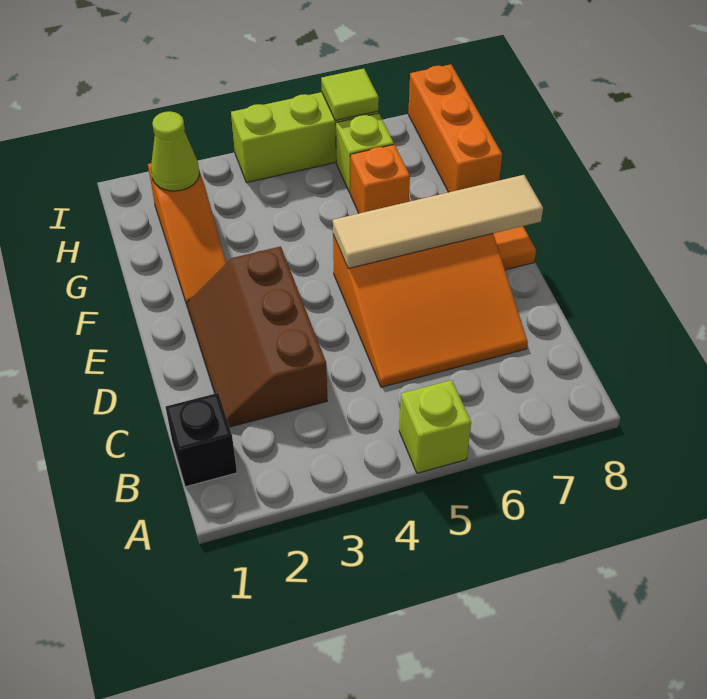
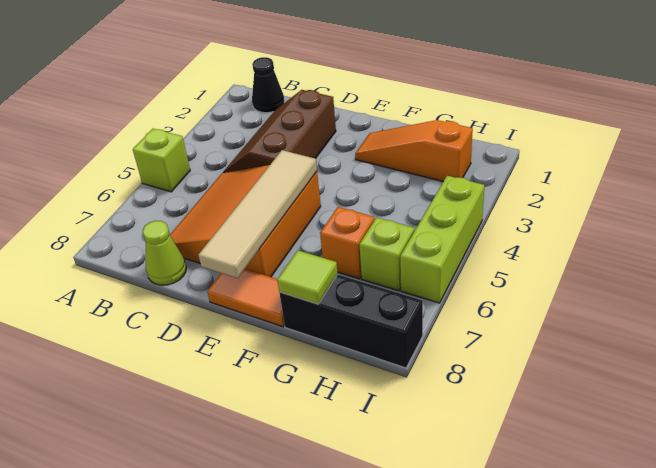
black 1x1 brick [166,393,237,487] -> black 1x1 cone [252,57,284,113]
brown 2x3 slope [187,246,327,427] -> brown 2x3 slope turned to [223,90,336,173]
orange 1x3 brick [408,64,502,192] -> black 1x3 brick [279,275,423,368]
lime 1x1 cone [151,111,199,191] -> lime 1x1 cone moved to [143,221,186,285]
lime 1x1 tile [321,69,379,121] -> lime 1x1 tile moved to [277,251,338,304]

